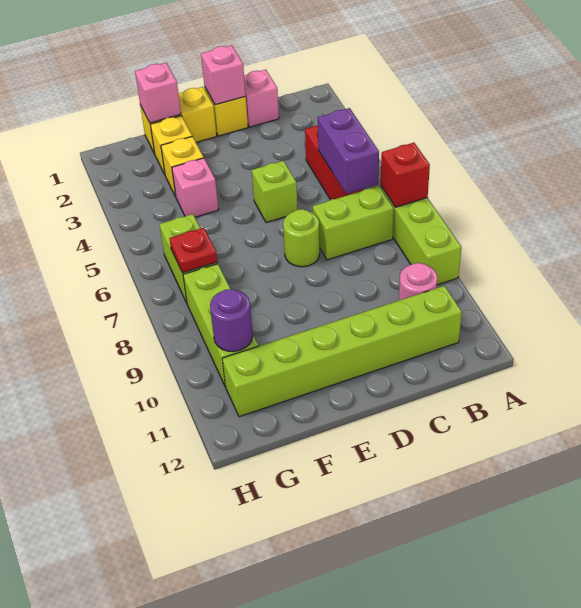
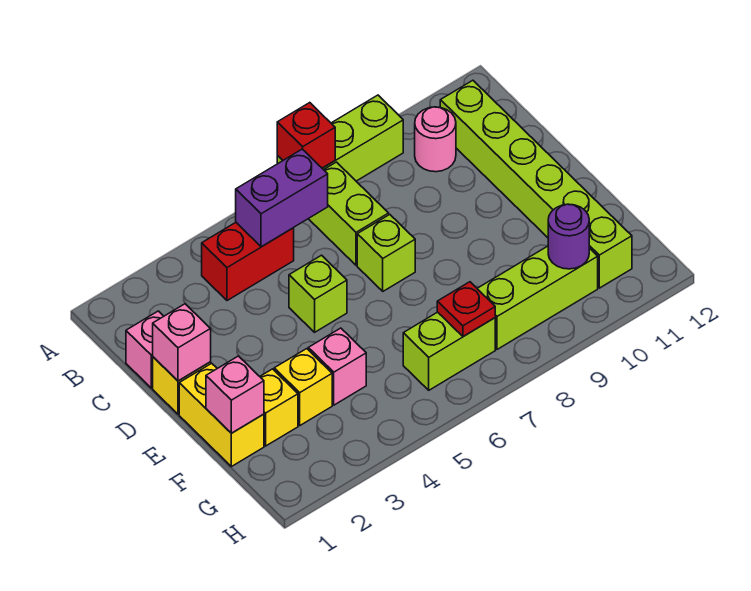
lime 1x1 round brick [283,209,320,267] -> lime 1x1 brick [357,215,415,291]

